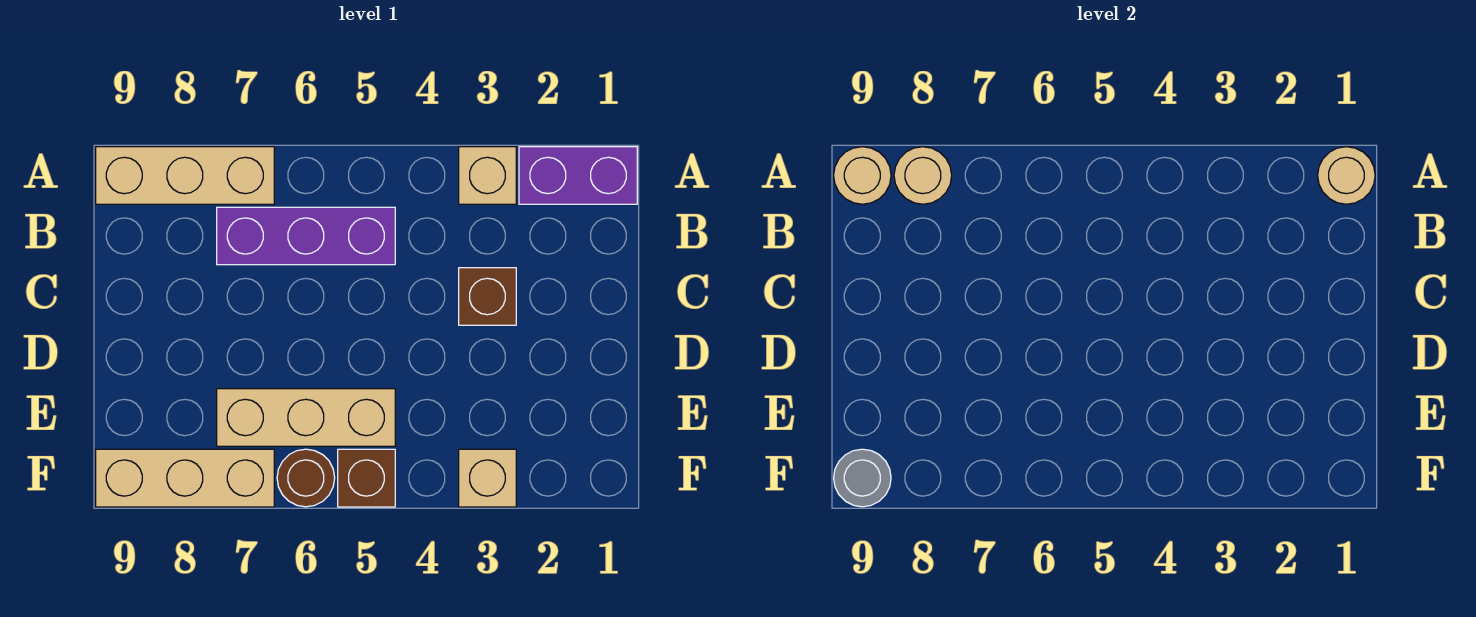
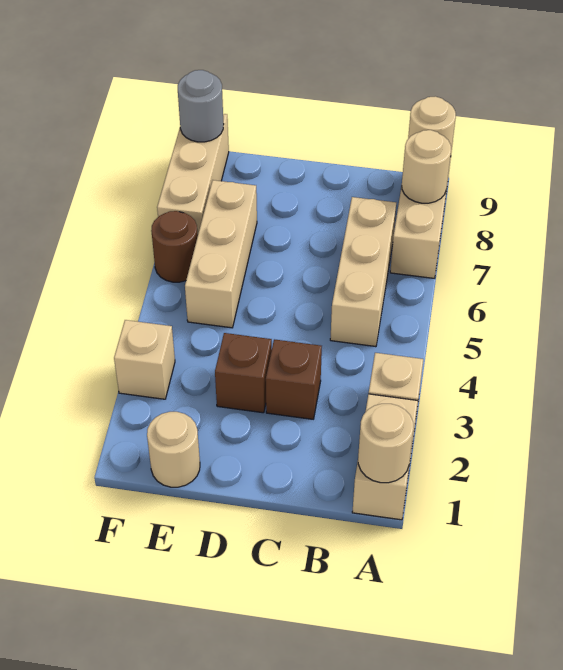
purple 1x2 brick [519,147,637,204] -> tan 1x2 brick [352,394,418,520]
purple 1x3 brick [217,207,395,265] -> tan 1x3 brick [330,197,396,347]
none -> tan 1x1 round brick [147,412,200,487]
brown 1x1 brick [338,449,395,507] -> brown 1x1 brick moved to [215,333,272,413]

